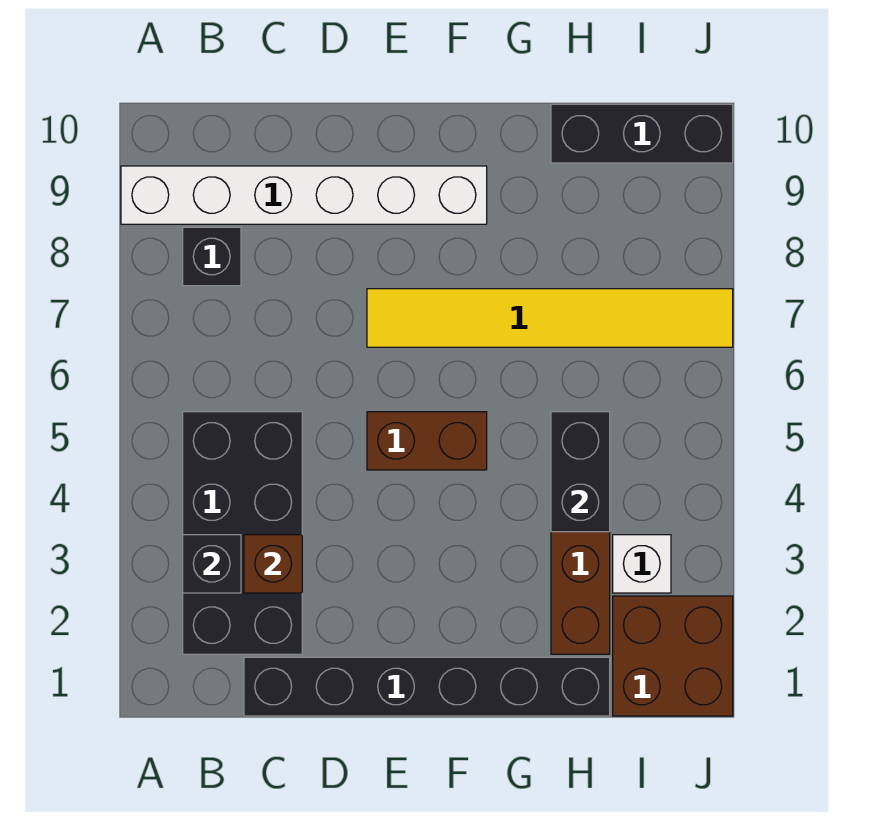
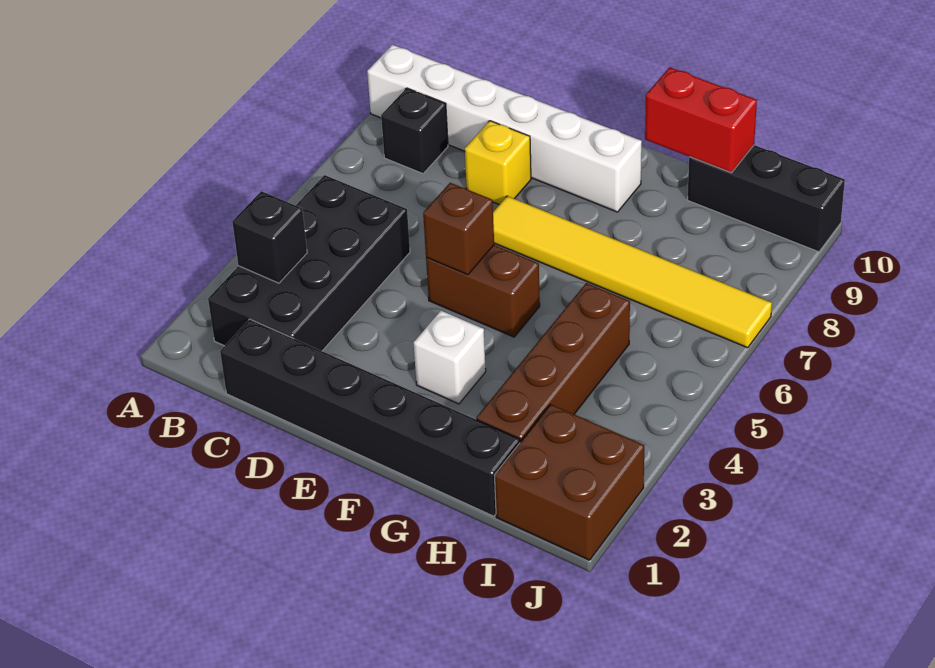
brown 1x1 brick [244,535,302,593] -> brown 1x1 brick moved to [423,183,494,275]
none -> yellow 1x1 brick [465,121,531,205]
none -> red 1x2 brick [645,67,757,173]
black 1x2 brick [551,412,610,532] -> none
white 1x1 brick [613,535,671,593] -> white 1x1 brick moved to [414,311,486,404]

